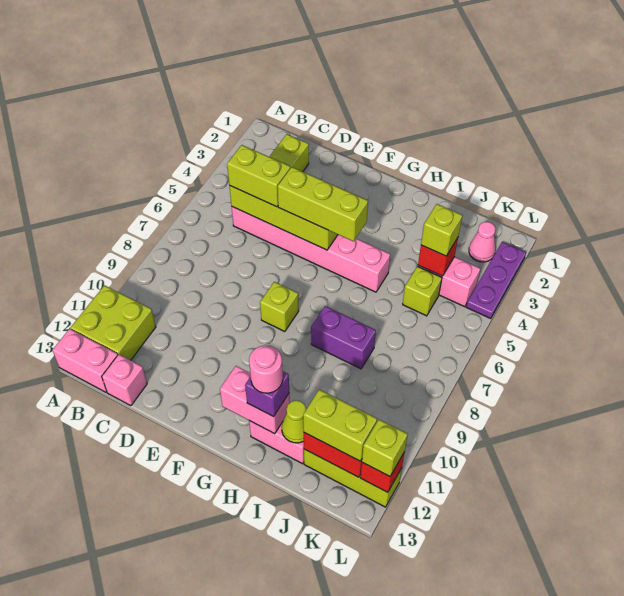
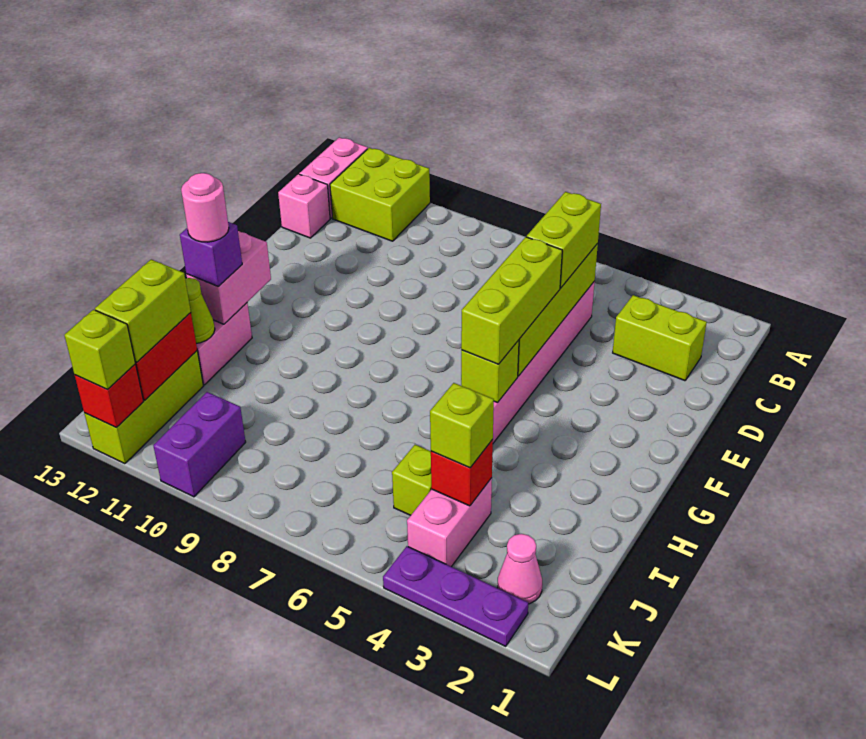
lime 1x1 brick [260,282,299,332] -> lime 1x1 brick moved to [461,340,519,403]
purple 1x2 brick [311,306,376,369] -> purple 1x2 brick moved to [153,392,246,497]

